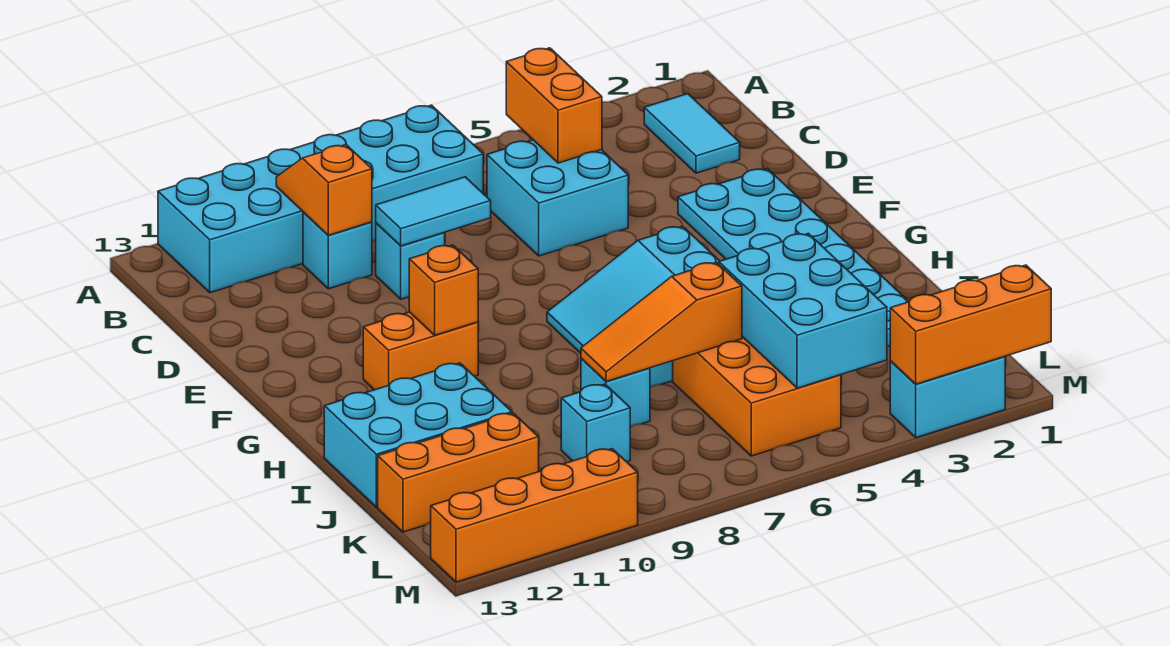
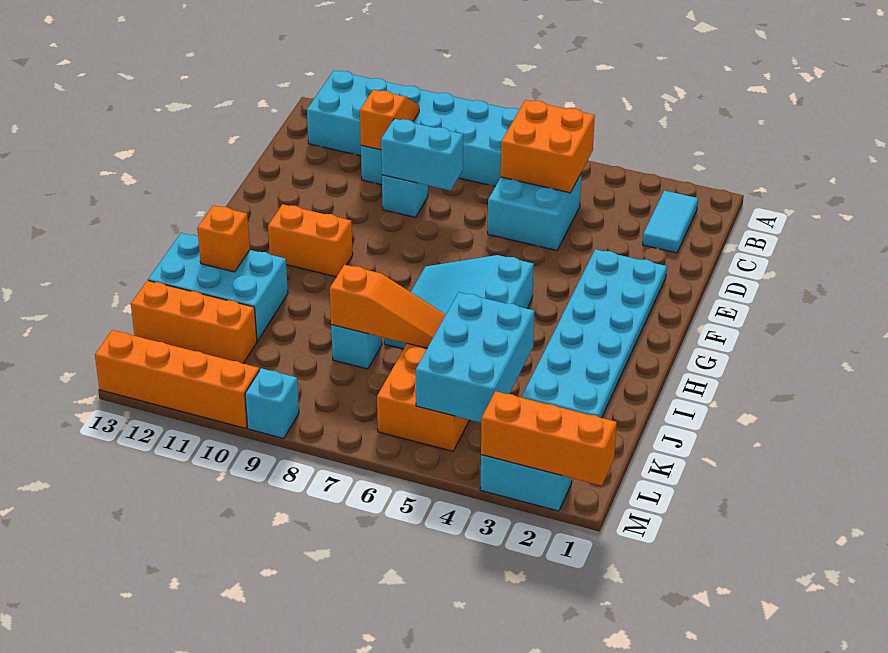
orange 1x2 brick [506,48,602,163] -> orange 2x2 brick [501,100,595,193]
cyan 1x2 tile [376,177,491,246] -> cyan 1x2 brick [381,119,463,190]
orange 1x1 brick [409,245,478,335] -> orange 1x1 brick moved to [197,205,250,272]
orange 1x3 slope [581,262,742,382] -> orange 1x3 slope turned to [330,265,446,348]
cyan 1x1 brick [561,384,630,462] -> cyan 1x1 brick moved to [245,368,299,438]

